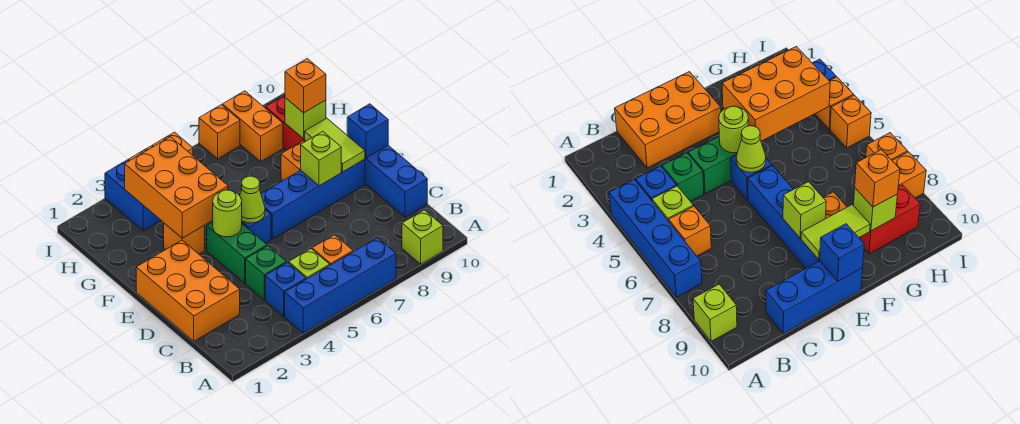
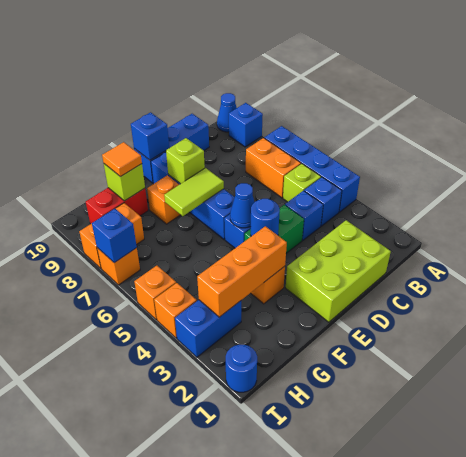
lime 1x1 brick [402,210,443,264] -> blue 1x1 brick [229,103,263,147]
none -> blue 1x1 cone [217,93,237,132]
orange 1x1 brick [312,235,353,265] -> orange 1x2 brick [246,138,301,198]
orange 2x3 brick [136,240,240,341] -> lime 2x3 brick [286,220,391,322]
green 1x1 brick [246,246,287,300] -> blue 1x1 brick [285,191,323,240]
lime 1x1 round brick [213,190,242,237] -> blue 1x1 round brick [251,199,280,236]
lime 1x1 cone [240,176,265,223] -> blue 1x1 cone [230,183,254,228]
lime 1x2 tile [304,118,365,172] -> lime 1x2 tile moved to [164,168,224,216]
orange 2x3 brick [125,137,228,238] -> orange 1x3 brick [197,226,287,317]
orange 1x1 brick [285,59,326,113] -> orange 1x1 tile [102,142,142,177]
none -> blue 1x1 round brick [226,345,257,392]
none -> blue 1x1 brick [92,209,137,263]

